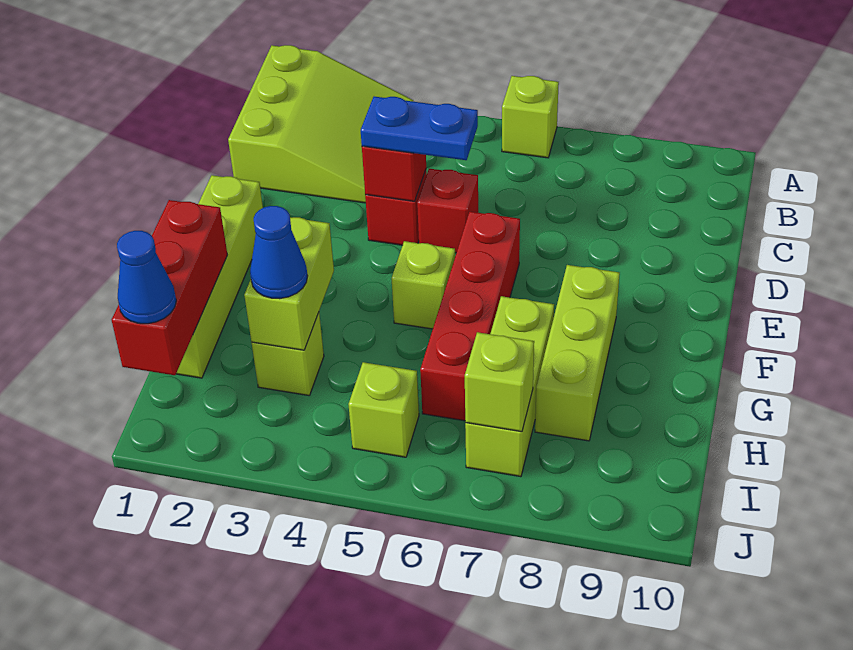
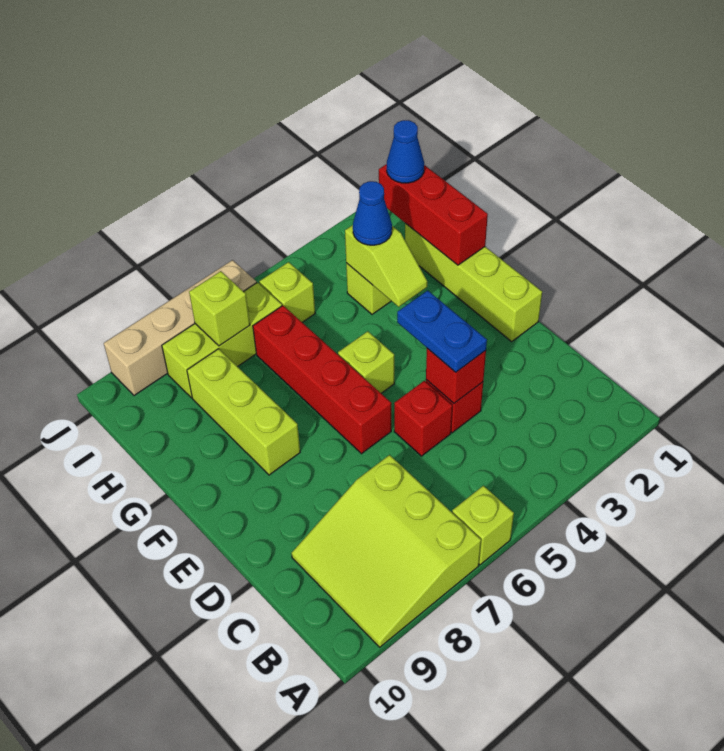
lime 3x3 slope [228,45,413,203] -> lime 3x3 slope moved to [292,455,481,647]
blue 1x2 plate [361,97,478,160] -> blue 1x2 plate turned to [397,290,487,372]
lime 1x2 brick [244,217,334,350] -> lime 1x2 slope [345,225,427,307]
lime 1x3 brick [465,296,554,477] -> lime 1x3 brick turned to [162,283,282,398]
none -> tan 1x4 brick [104,260,256,396]

